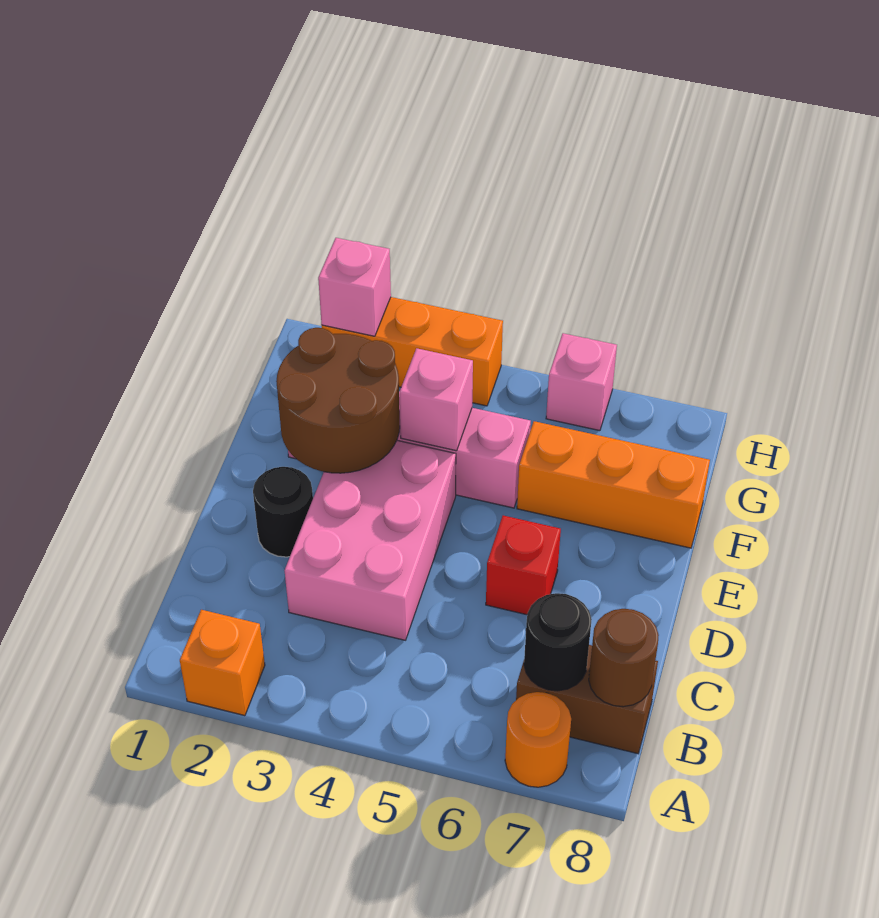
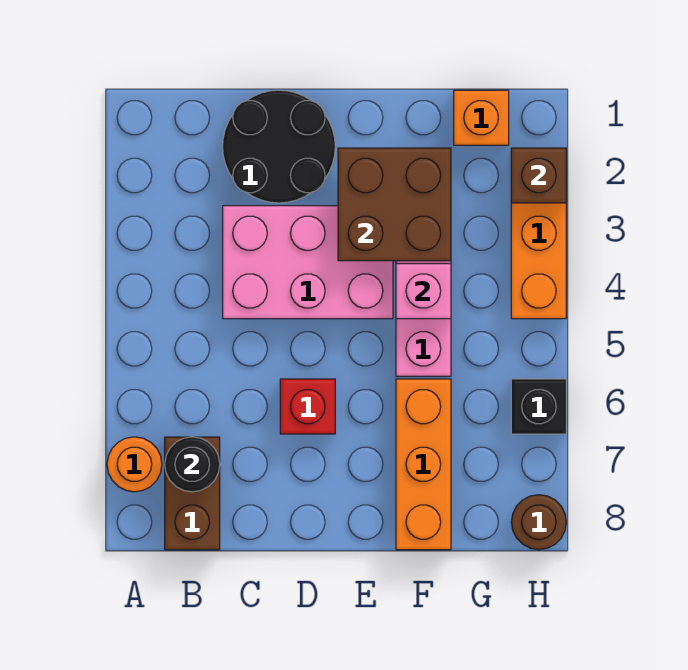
orange 1x1 brick [180,610,265,716] -> orange 1x1 brick moved to [454,90,509,145]
brown 1x1 round brick [589,609,659,707] -> brown 1x1 round brick moved to [511,495,566,550]
black 1x1 round brick [253,467,313,557] -> black 2x2 round brick [223,90,335,203]
brown 2x2 round brick [276,328,400,473] -> brown 2x2 brick [338,148,451,261]
pink 1x1 brick [318,238,391,336] -> brown 1x1 brick [511,148,566,203]
pink 1x1 brick [546,333,617,431] -> black 1x1 brick [511,379,566,434]

